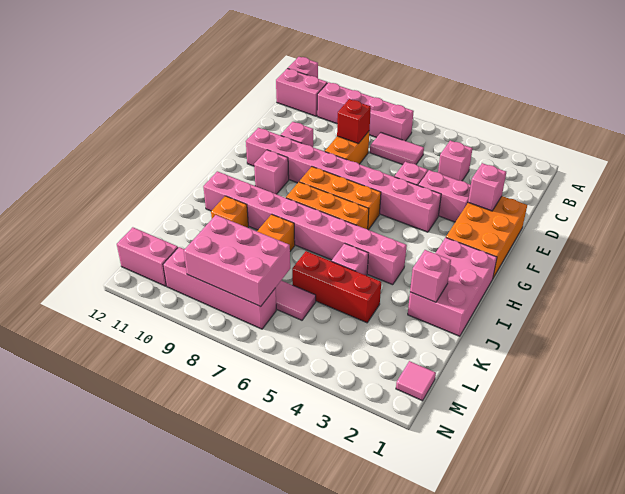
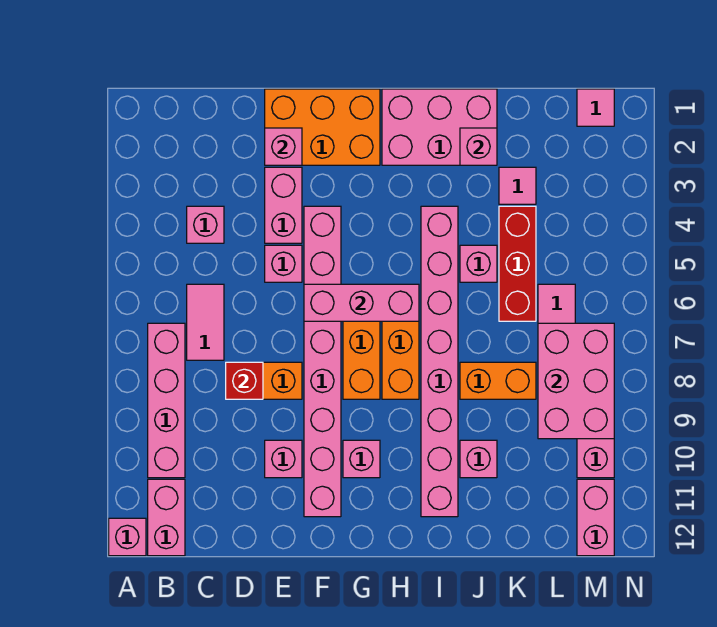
none -> pink 1x3 brick [304,284,419,321]
orange 1x1 brick [211,196,248,228] -> pink 1x1 brick [460,440,497,478]
none -> pink 1x1 tile [499,167,536,204]

